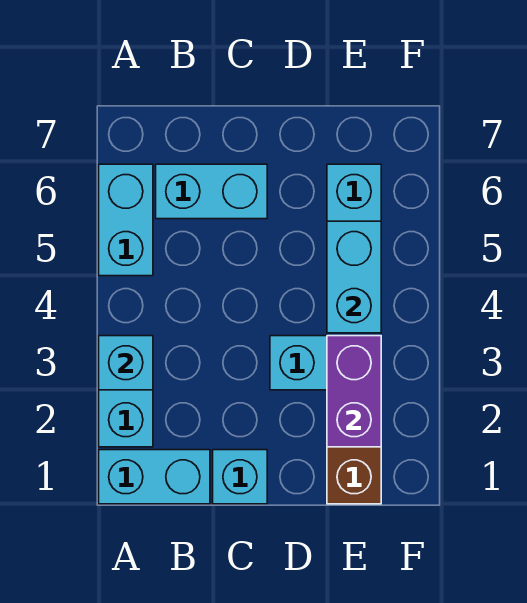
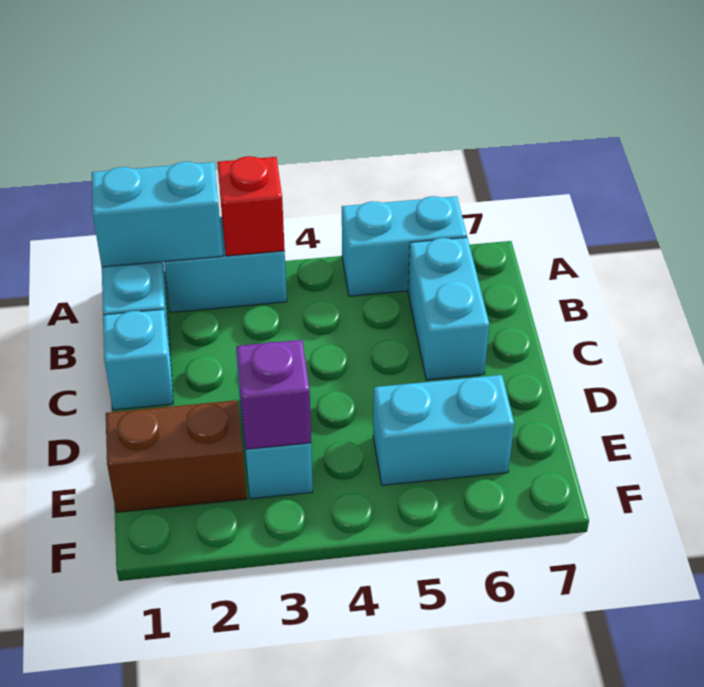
cyan 1x1 brick [99,336,153,390] -> red 1x1 brick [217,156,285,256]
purple 1x2 brick [327,336,381,447] -> purple 1x1 brick [236,340,311,449]
cyan 1x2 brick [327,221,381,333] -> cyan 1x2 brick moved to [92,162,223,267]

